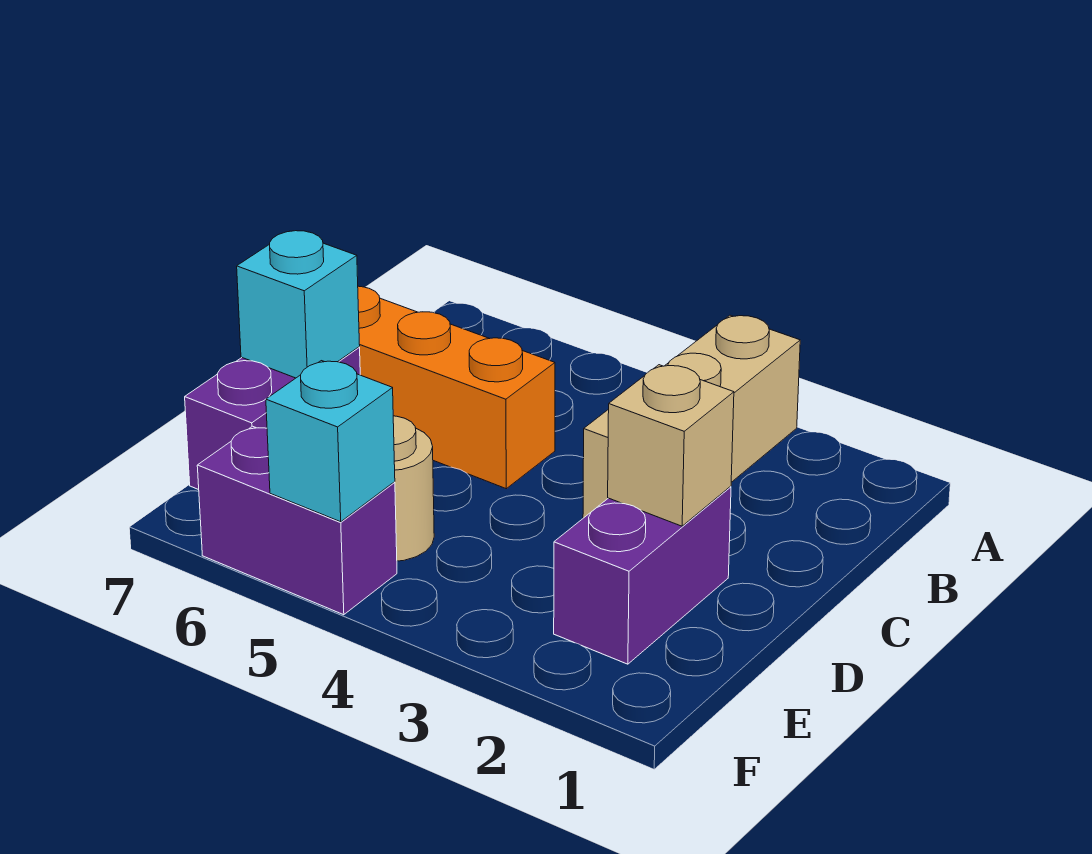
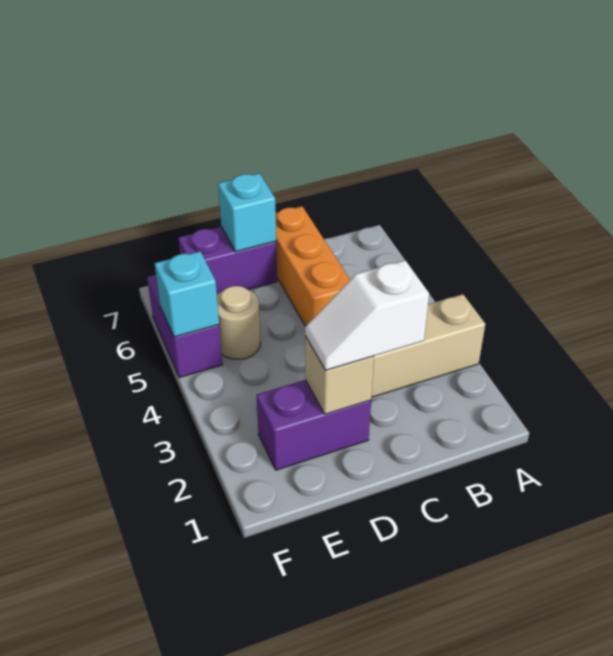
none -> white 1x2 slope [305,260,429,370]

